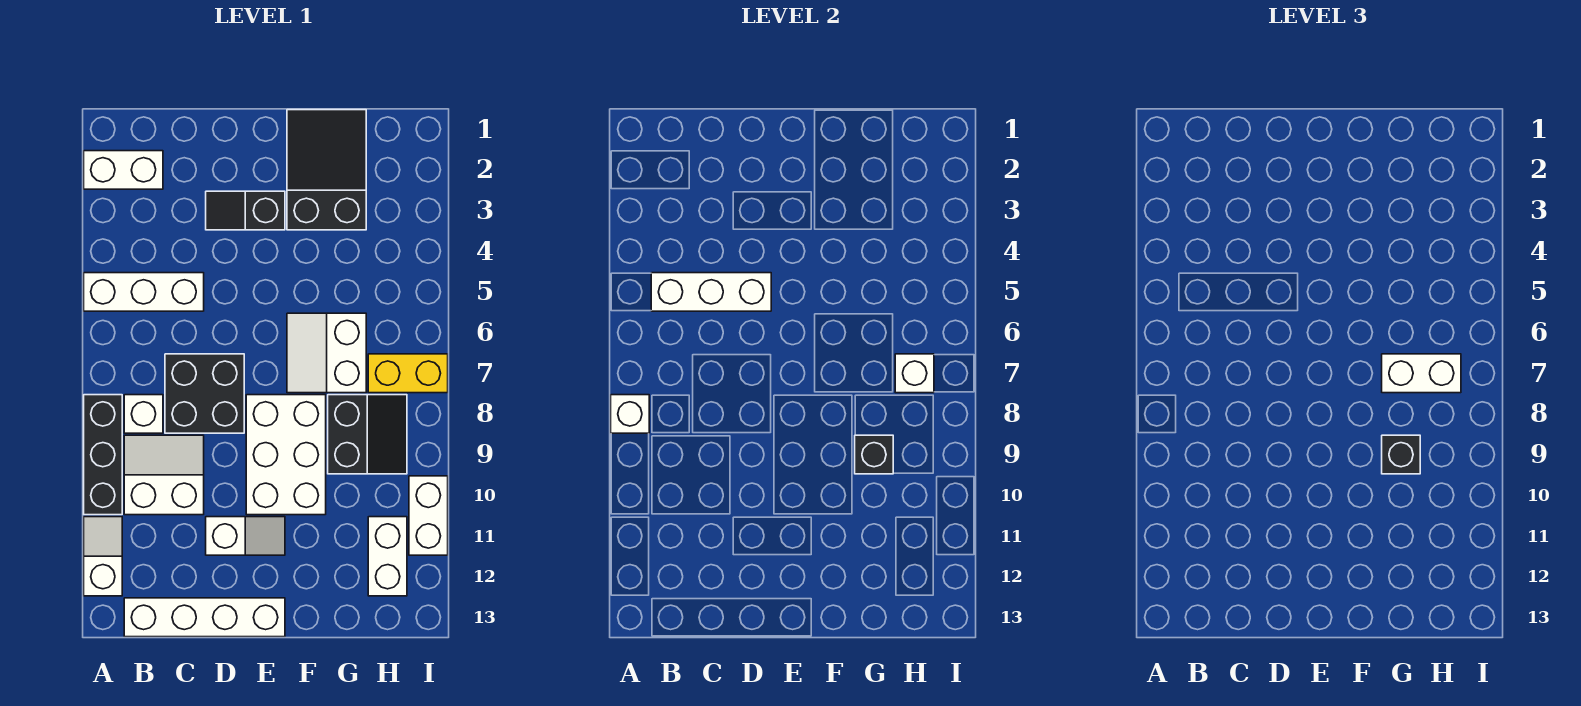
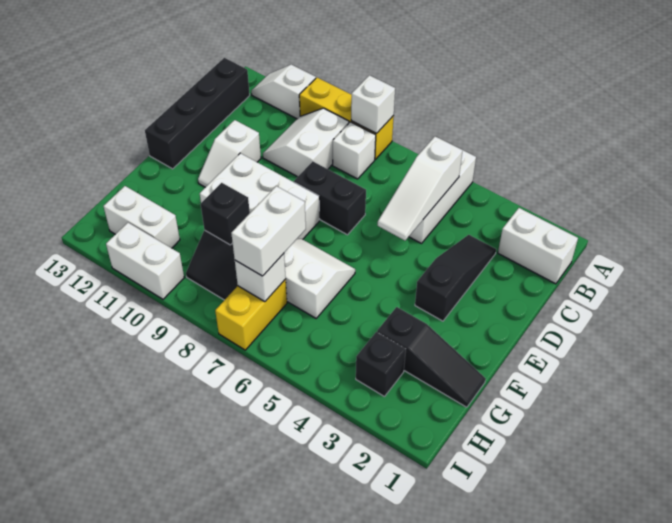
white 1x2 brick [84,151,163,189] -> white 1x2 brick turned to [498,208,578,284]
black 1x3 brick [84,395,122,515] -> yellow 1x3 brick [299,78,394,159]
white 1x2 slope [84,517,122,596] -> white 1x2 slope turned to [251,65,316,119]
white 1x3 brick [651,273,771,311] -> white 1x3 slope [378,137,463,240]
white 2x2 slope [124,435,204,515] -> white 2x2 slope turned to [263,108,349,177]
white 1x4 brick [124,598,285,637] -> black 1x4 brick [145,58,250,169]
black 2x2 brick [165,354,244,433] -> black 1x2 brick [294,161,366,235]
black 1x2 slope [206,191,285,230] -> black 1x3 slope [415,235,496,321]
black 2x3 slope [287,110,366,230] -> black 1x3 slope [377,307,486,407]
black 1x1 brick [1382,435,1420,474] -> black 1x1 brick moved to [356,332,406,397]

